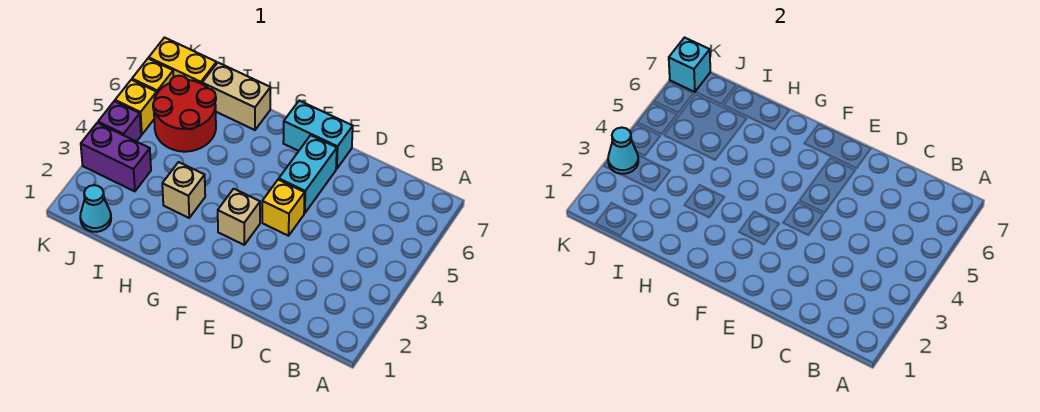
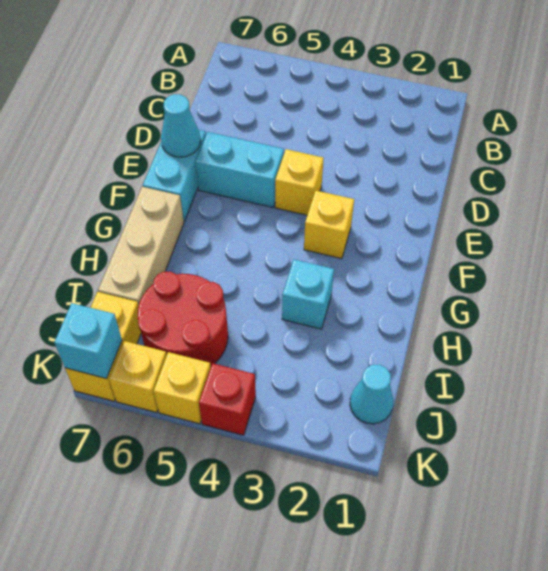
tan 1x1 brick [218,189,260,245] -> yellow 1x1 brick [304,190,354,259]
tan 1x1 brick [162,162,205,218] -> cyan 1x1 brick [282,260,334,329]
tan 1x2 brick [202,63,270,130] -> tan 1x3 brick [98,187,184,305]
purple 1x2 brick [81,123,151,191] -> none
cyan 1x1 cone [608,128,638,174] -> cyan 1x1 cone moved to [161,94,200,157]
purple 1x1 brick [98,101,141,142] -> red 1x1 brick [199,363,256,435]

